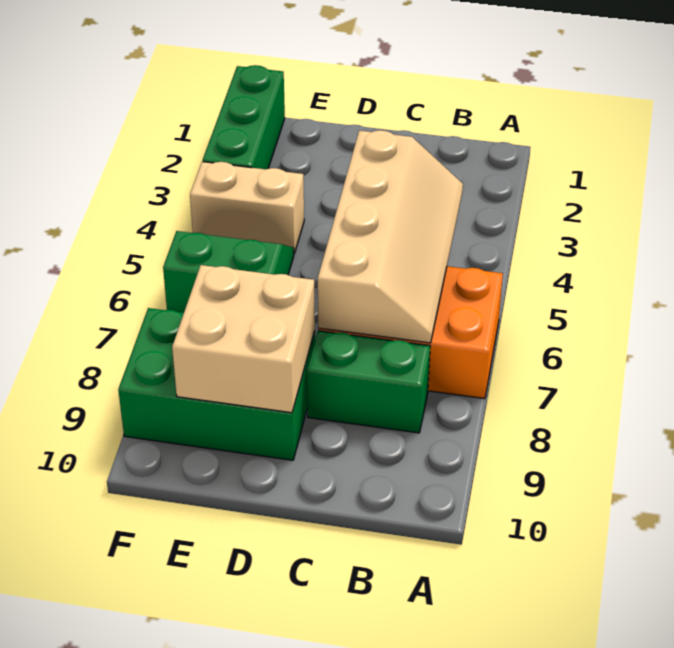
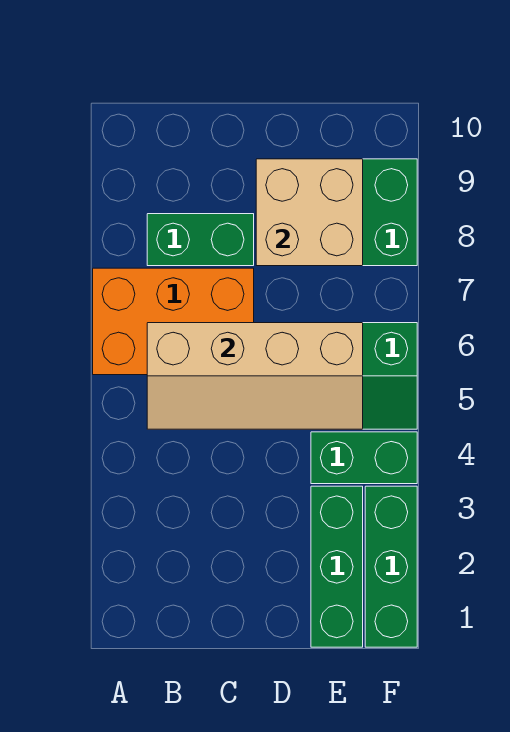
tan 2x4 slope [318,130,463,343] -> tan 2x4 slope turned to [147,323,363,429]
none -> green 1x3 brick [311,486,363,647]
tan 1x2 brick [190,162,304,254] -> green 1x2 brick [311,432,417,484]

